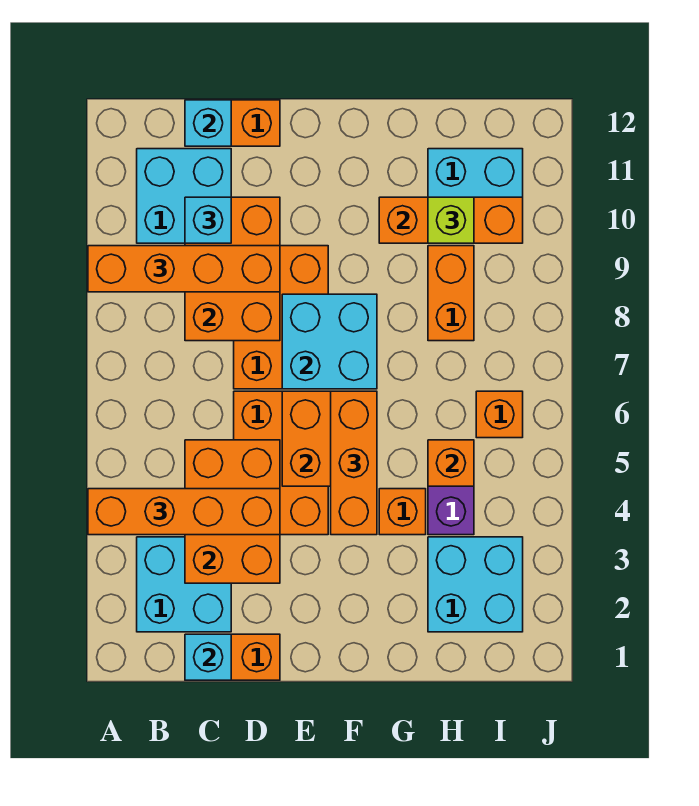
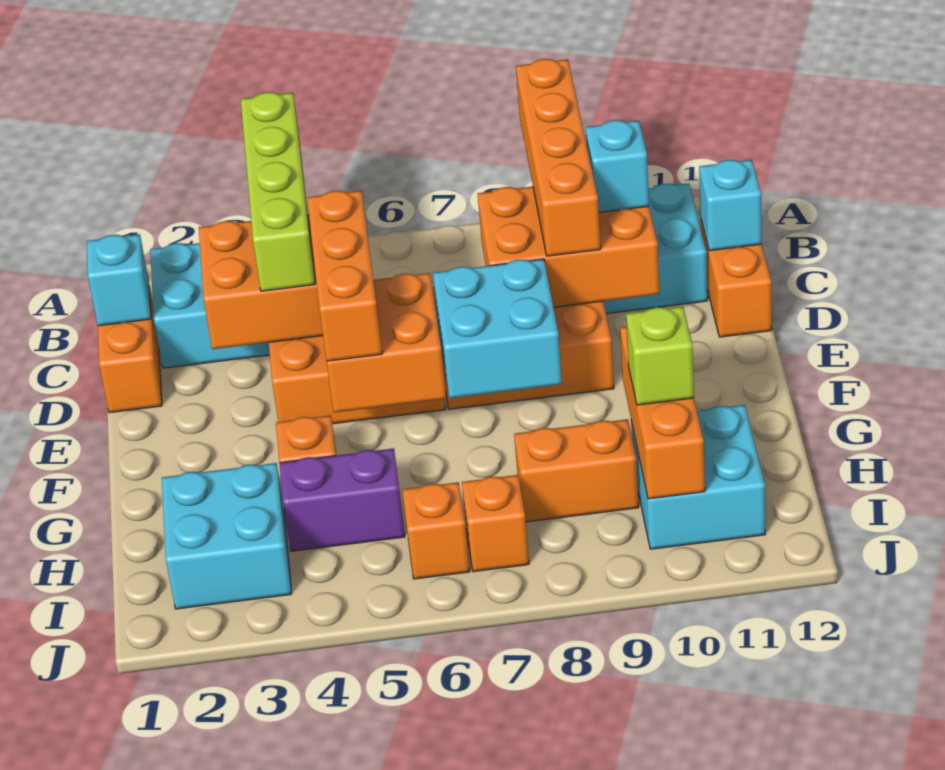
orange 1x4 brick [88,489,280,535] -> lime 1x4 brick [241,92,315,291]
orange 1x3 brick [331,391,377,535] -> orange 1x3 brick turned to [307,191,382,361]
orange 1x1 brick [428,440,474,486] -> orange 1x1 brick moved to [462,475,529,572]

